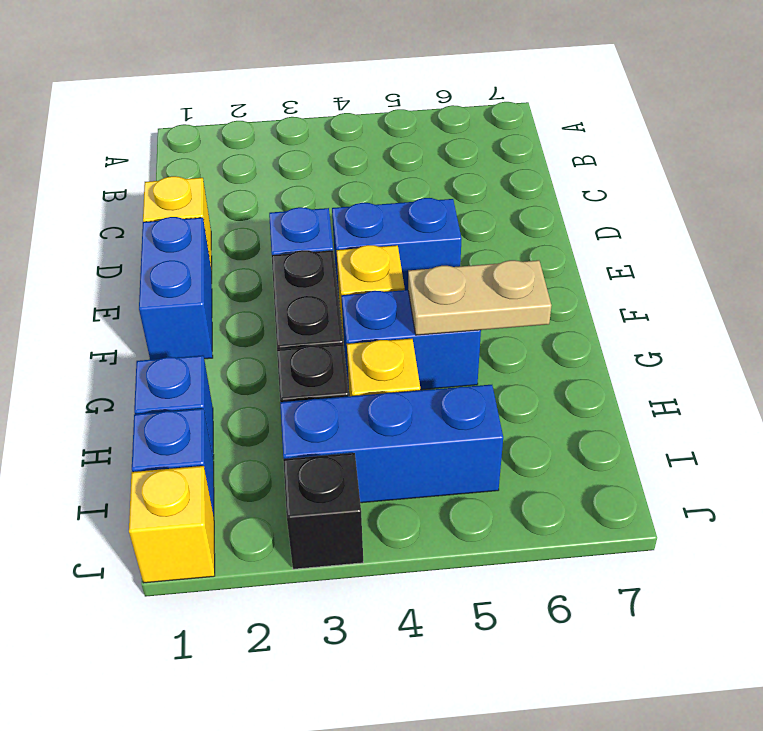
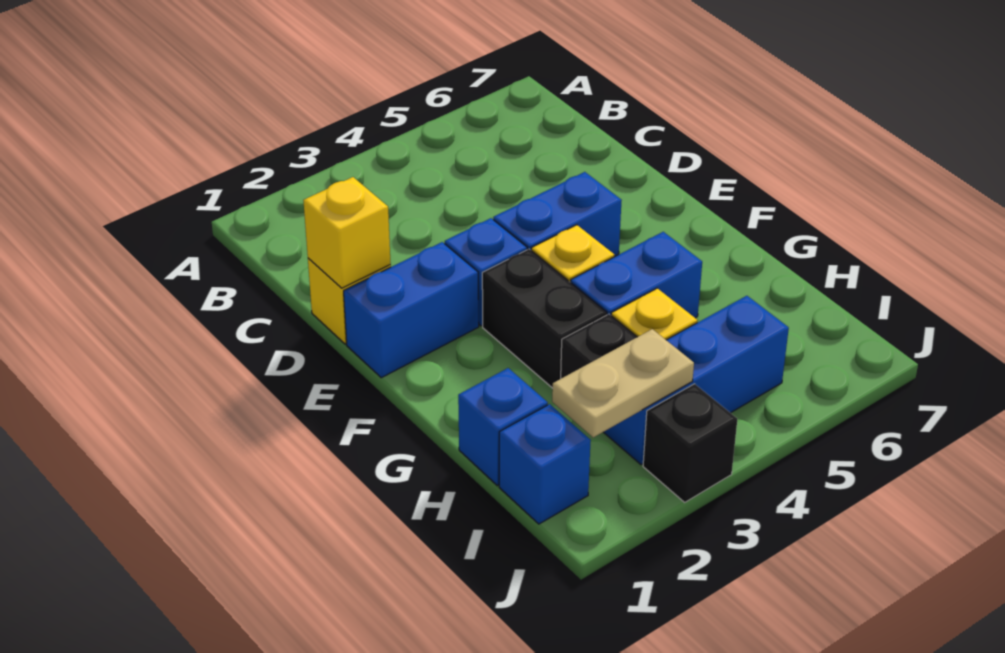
blue 1x2 brick [139,217,213,360] -> blue 1x2 brick turned to [344,242,479,378]
tan 1x2 plate [408,260,551,335] -> tan 1x2 plate moved to [552,329,694,438]
yellow 1x1 brick [129,466,215,583] -> yellow 1x1 brick moved to [303,177,391,288]

